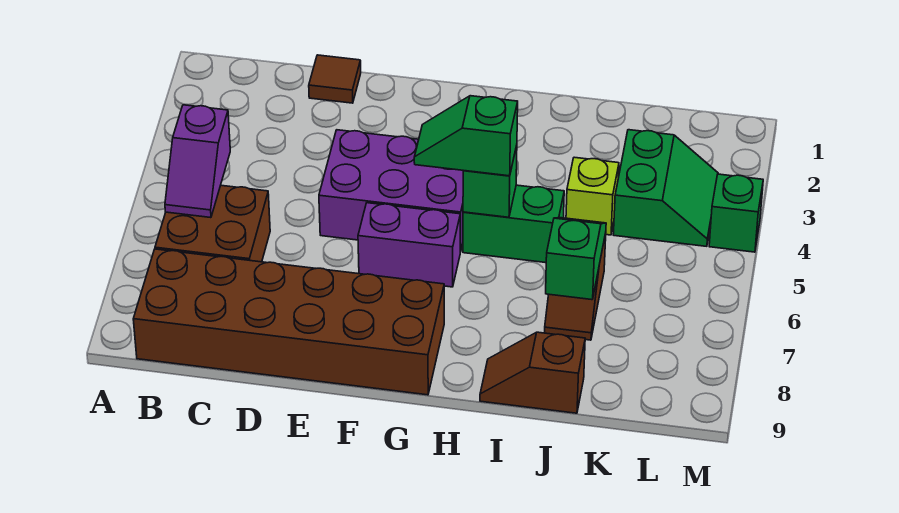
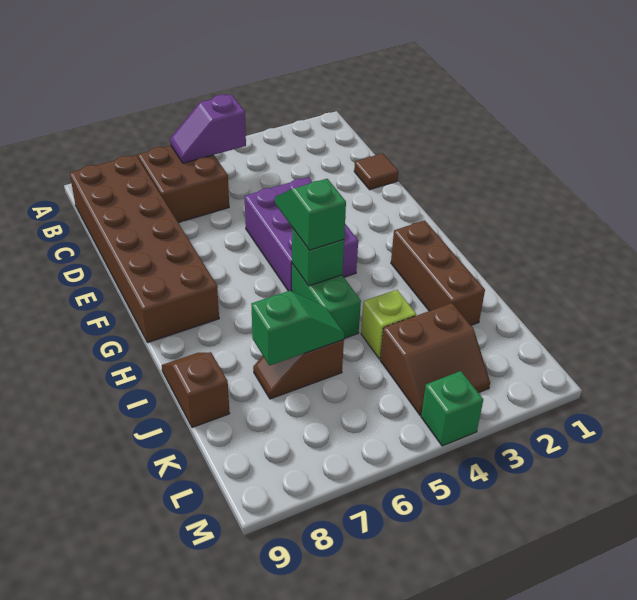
purple 1x2 brick [358,203,460,287] -> none
none -> brown 1x3 brick [391,220,485,325]
green 2x2 slope [613,130,718,246] -> brown 2x2 slope [380,303,490,416]

